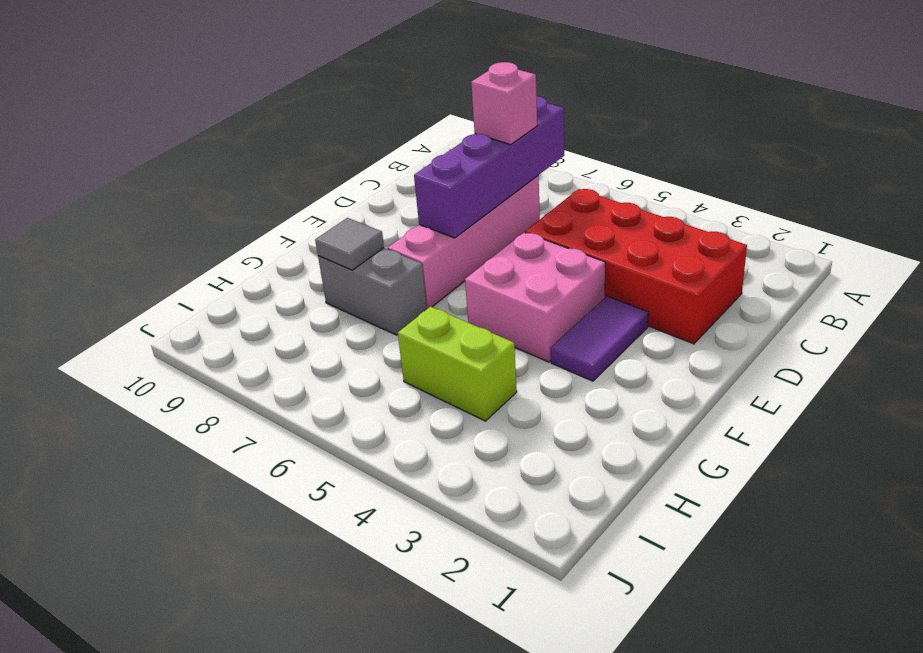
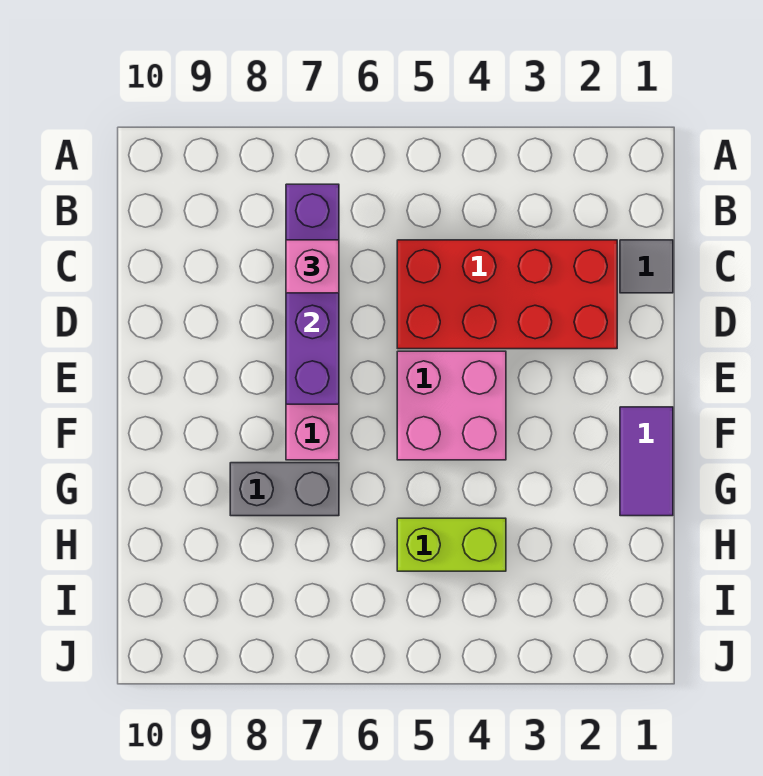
purple 1x2 tile [551,296,648,381] -> purple 1x2 tile moved to [620,407,673,516]
grey 1x1 tile [315,218,384,270] -> grey 1x1 tile moved to [620,240,673,293]

